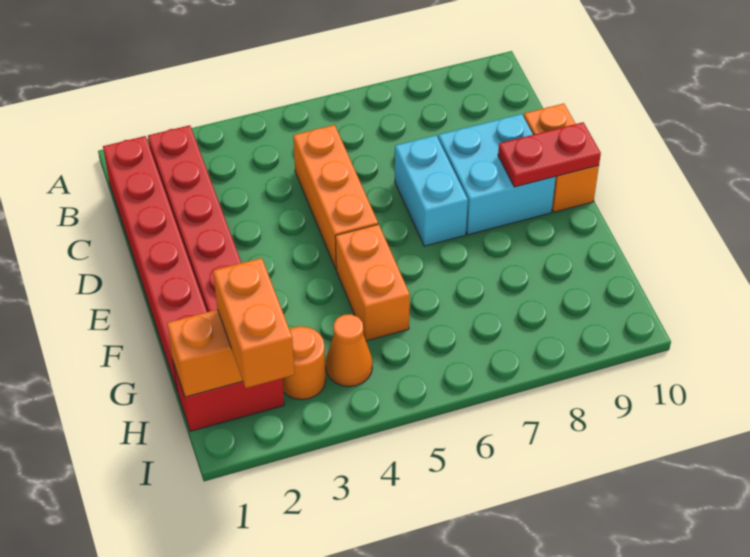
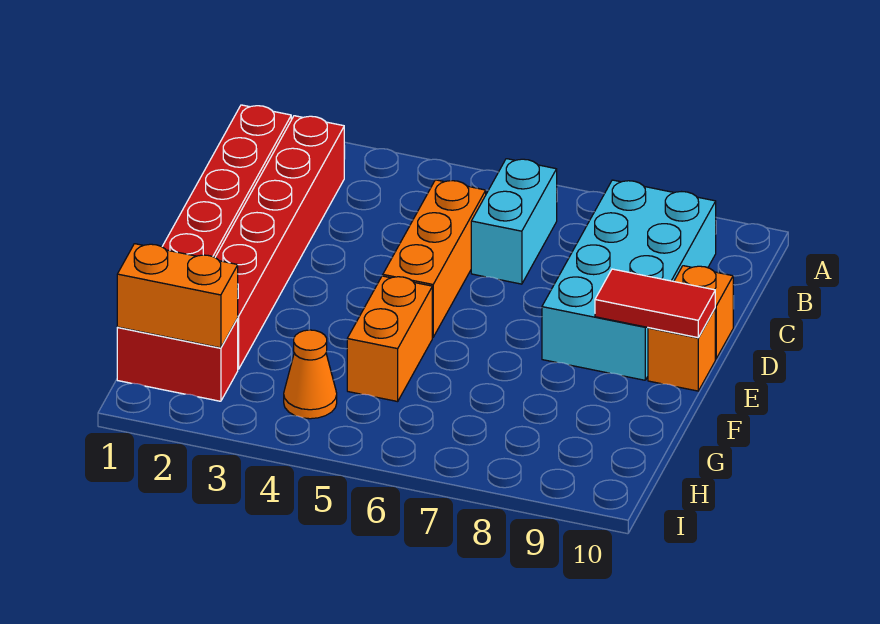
cyan 1x2 brick [395,135,468,246] -> cyan 1x2 brick moved to [471,159,557,284]
cyan 2x2 brick [438,114,556,235] -> cyan 2x4 brick [542,180,716,380]
red 1x2 plate [498,122,601,187] -> red 1x2 tile [595,269,715,338]
orange 1x2 brick [213,258,295,388] -> none
orange 1x1 round brick [282,326,326,400] -> none

